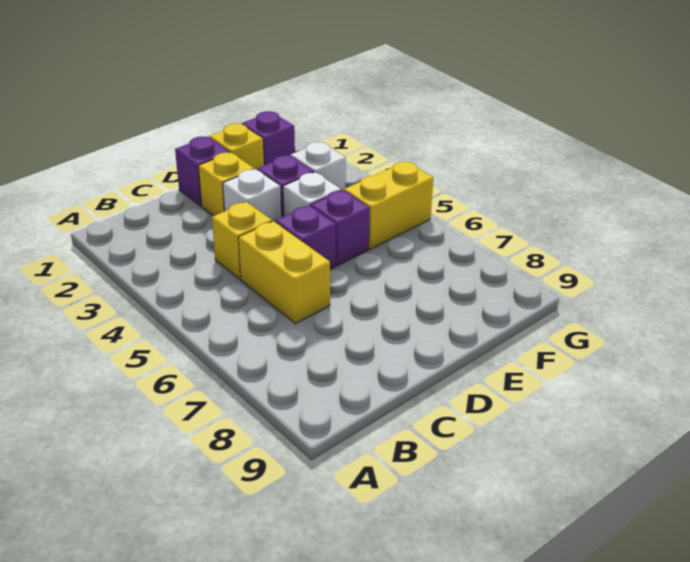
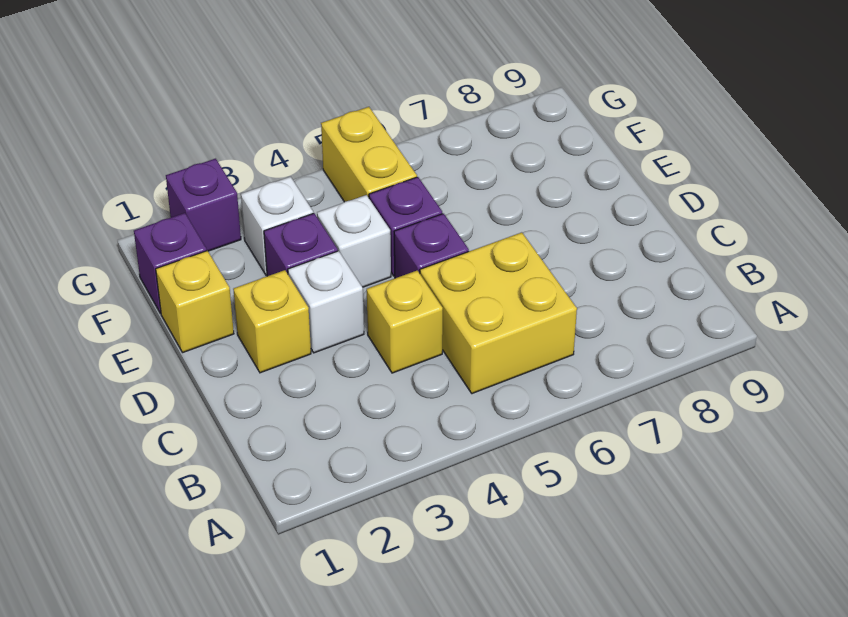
yellow 1x2 brick [238,221,330,324] -> yellow 2x2 brick [420,232,577,394]
purple 1x1 brick [175,136,230,206] -> purple 1x1 brick moved to [166,159,241,251]

